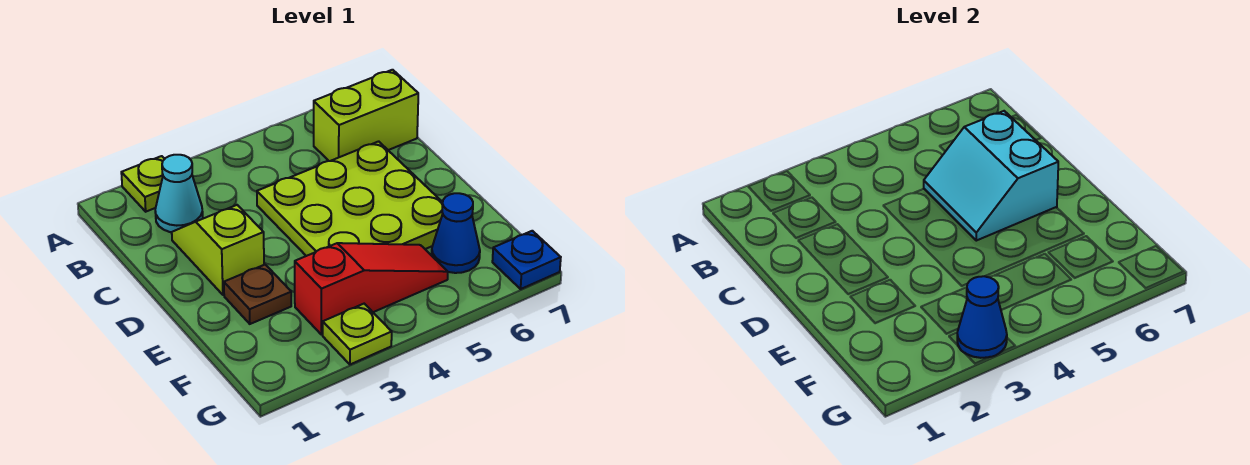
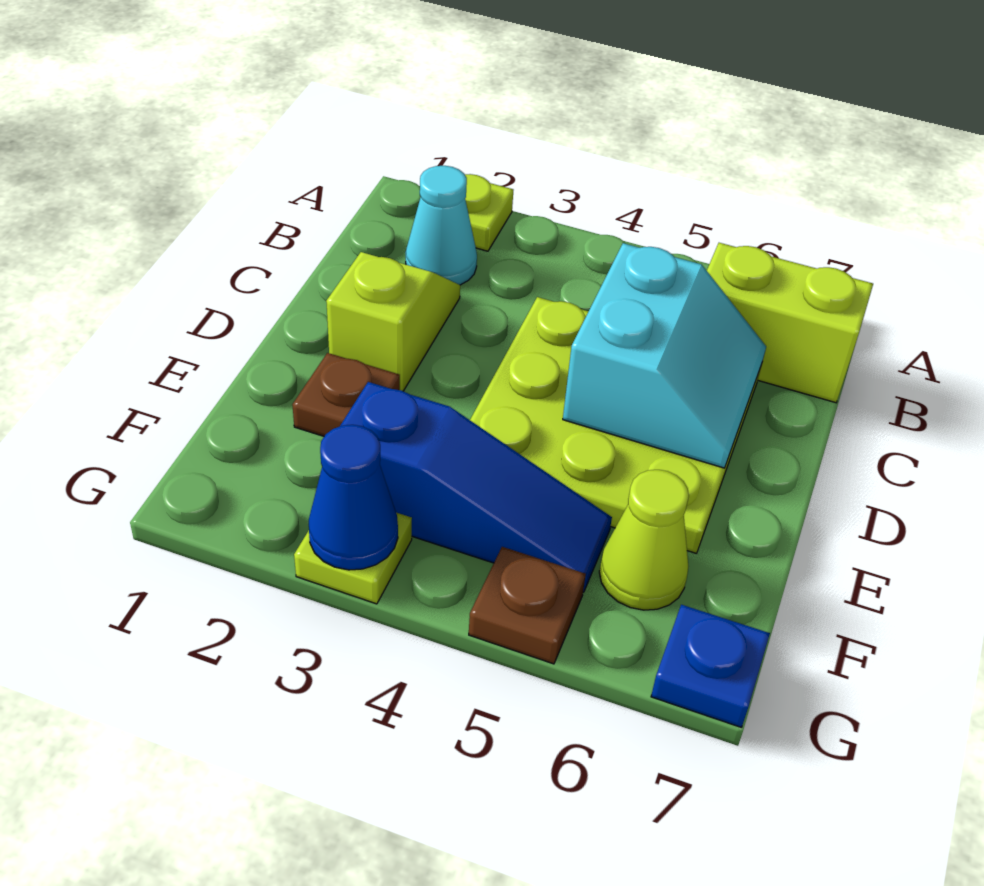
cyan 2x2 slope [924,111,1058,241] -> cyan 2x2 slope turned to [563,243,766,468]
red 1x3 slope [295,243,448,335] -> blue 1x3 slope [340,382,612,592]
blue 1x1 cone [432,193,480,273] -> lime 1x1 cone [599,470,689,610]
none -> brown 1x1 plate [469,547,586,664]

